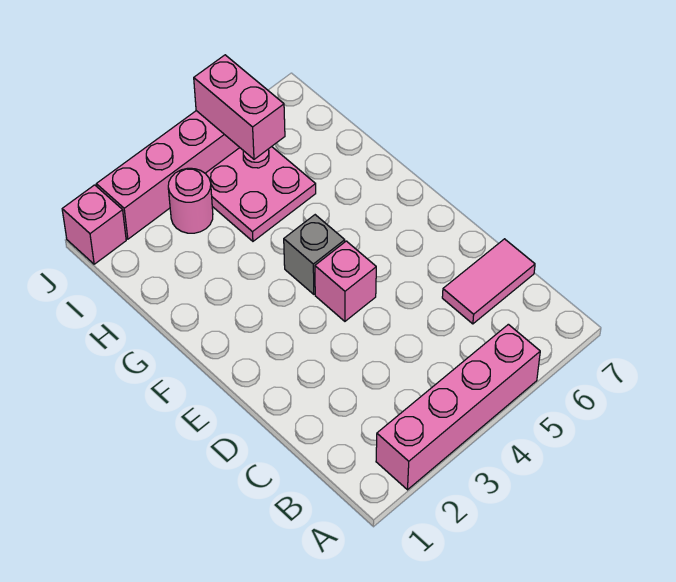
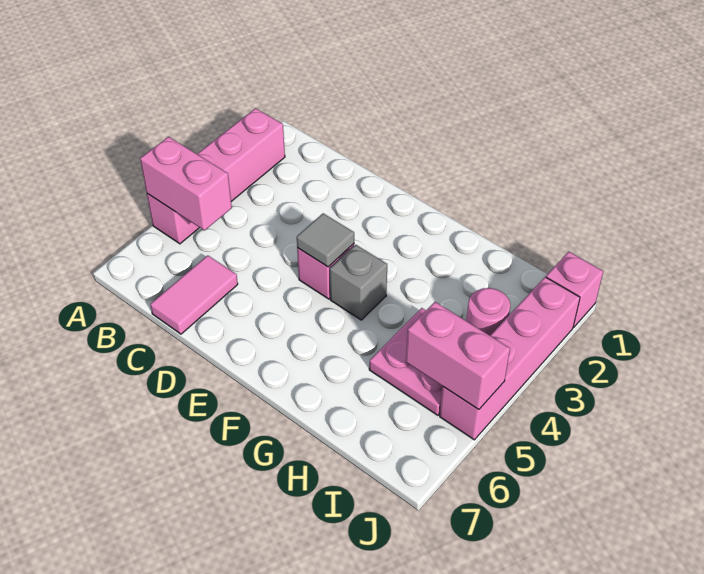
none -> pink 1x2 brick [140,137,232,230]
none -> grey 1x1 tile [297,213,354,267]

